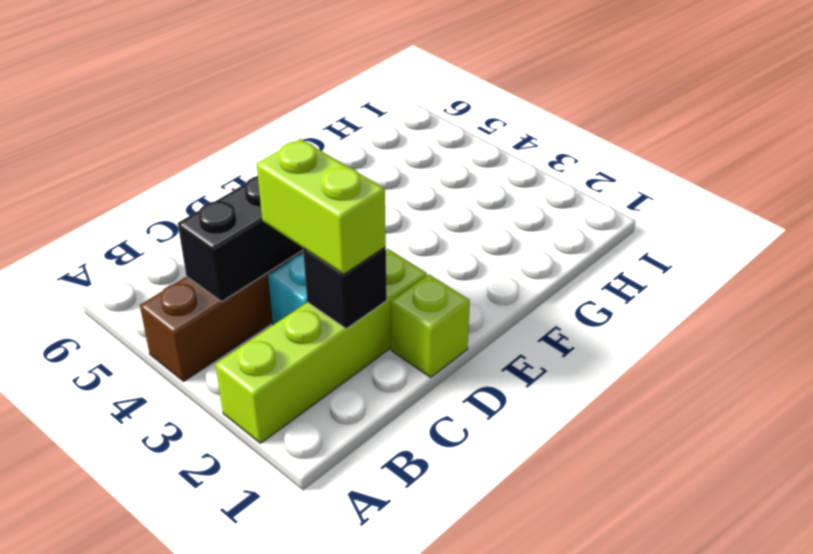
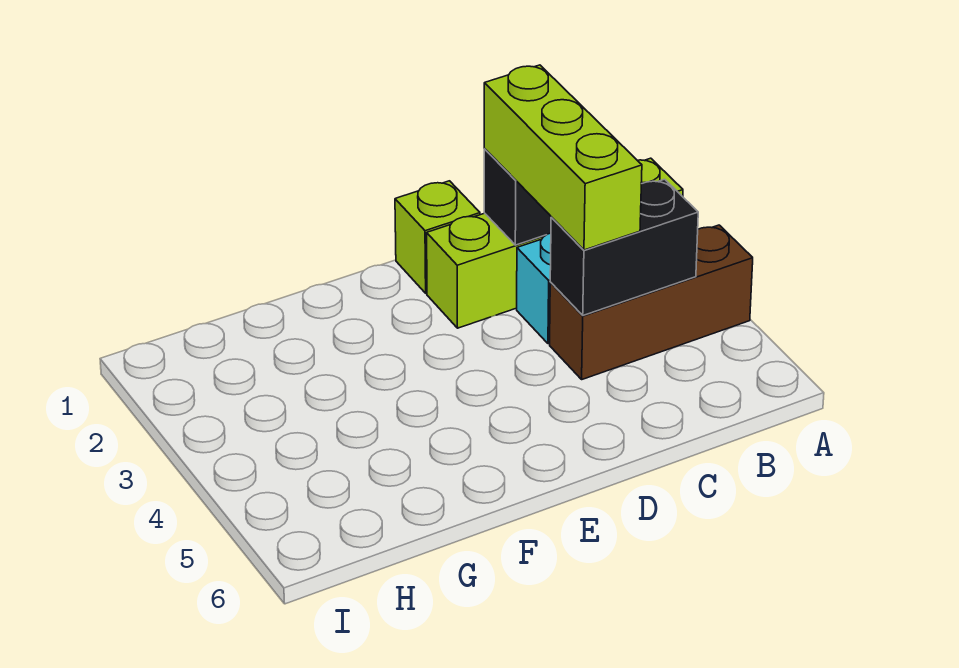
lime 1x2 brick [257,139,386,274] -> lime 1x3 brick [484,65,642,250]

